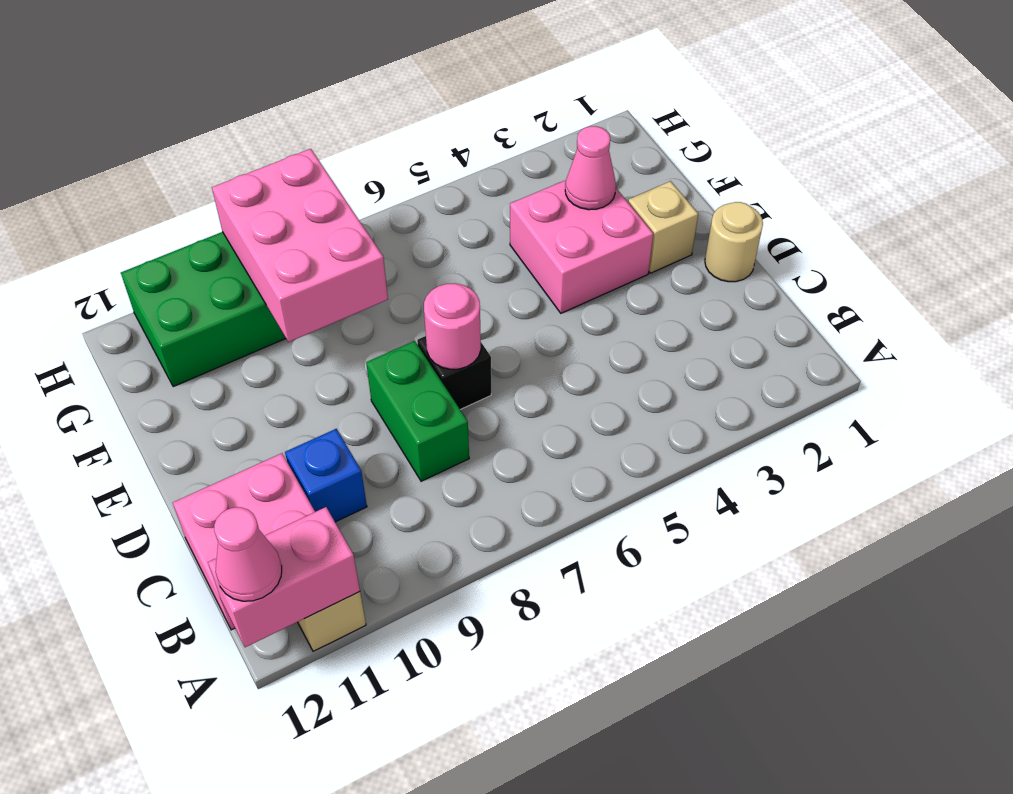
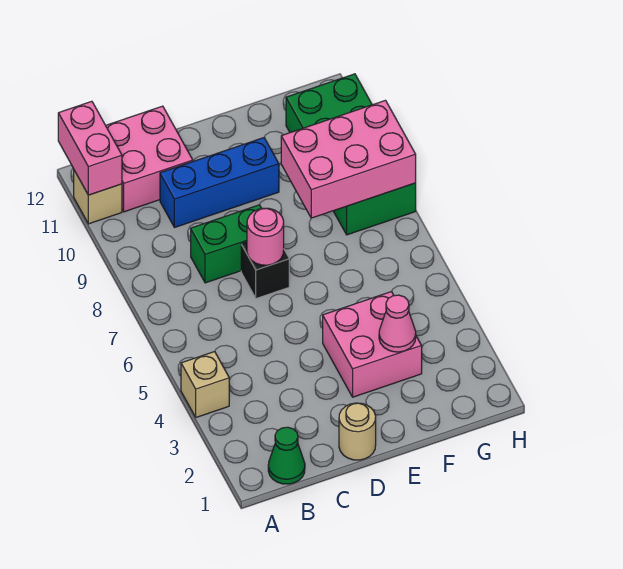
pink 1x1 cone [214,507,282,601] -> none
none -> green 1x1 cone [268,427,305,484]
blue 1x1 brick [285,429,367,522] -> blue 1x3 brick [160,138,279,228]
tan 1x1 brick [628,181,698,273] -> tan 1x1 brick moved to [181,352,229,417]

